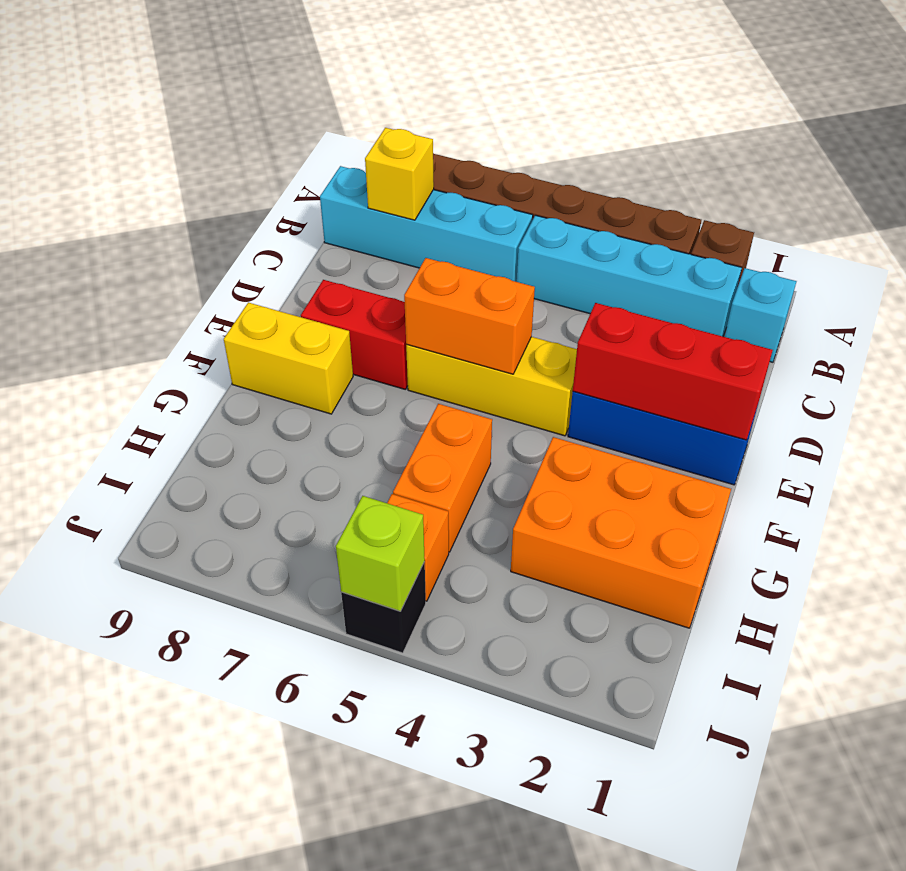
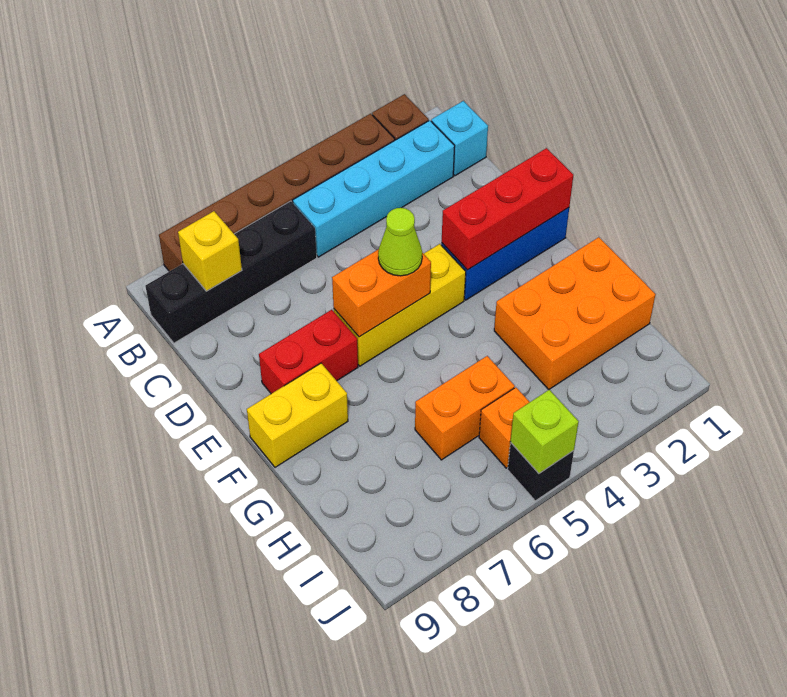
cyan 1x4 brick [320,166,533,282] -> black 1x4 brick [145,201,317,343]
none -> lime 1x1 cone [378,208,422,276]
orange 1x2 brick [393,404,492,552] -> orange 1x2 brick turned to [415,356,515,460]

